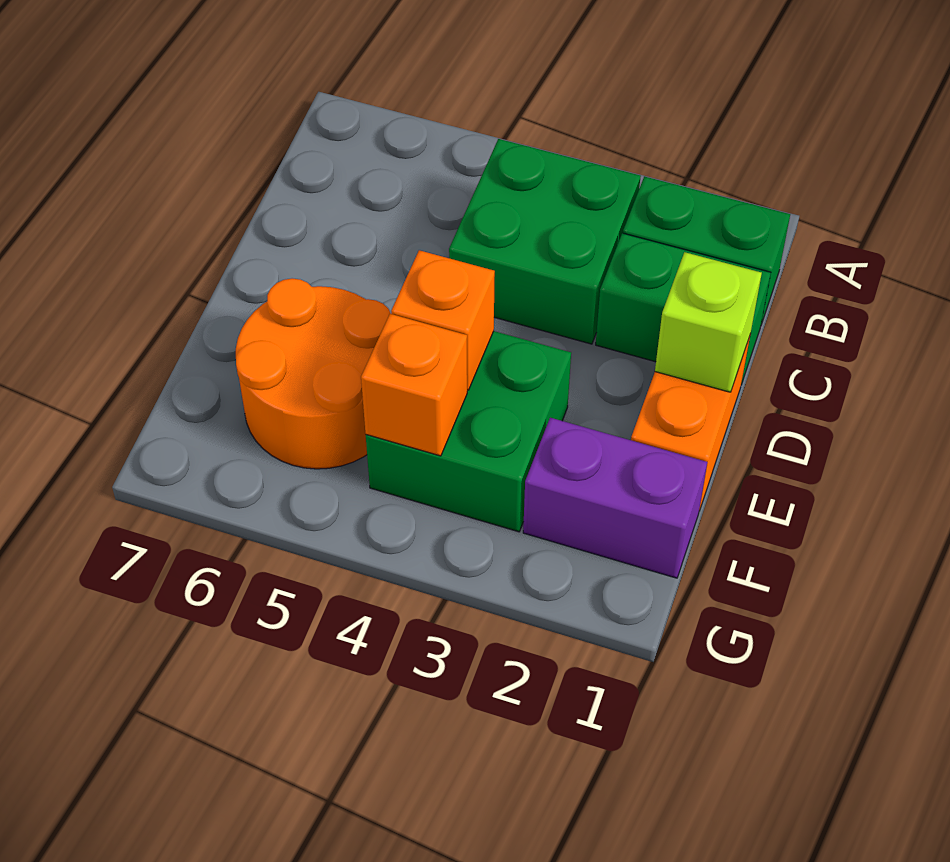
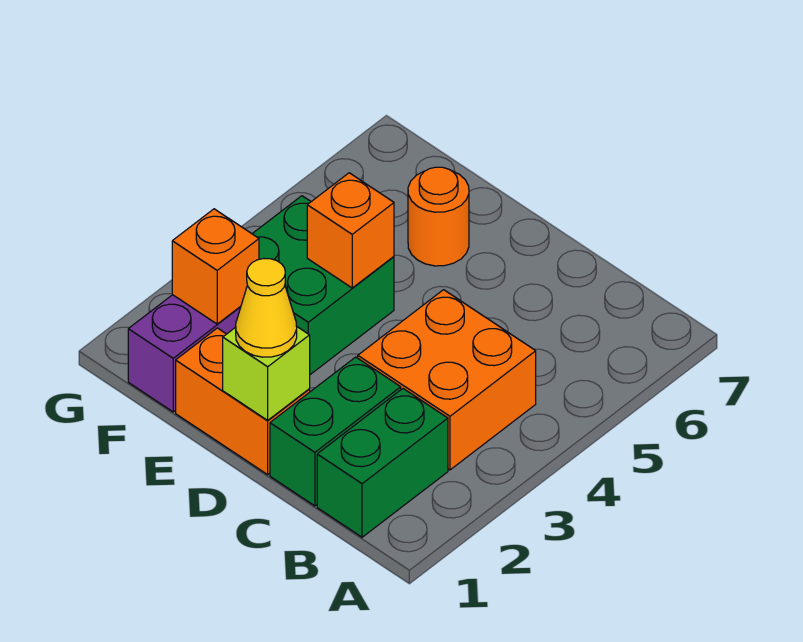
green 2x2 brick [449,139,641,344] -> orange 2x2 brick [358,290,536,470]
none -> yellow 1x1 cone [236,259,297,357]
orange 2x2 round brick [236,278,391,469] -> orange 1x1 round brick [408,167,469,266]
orange 1x1 brick [361,314,467,456] -> orange 1x1 brick moved to [172,209,259,324]

